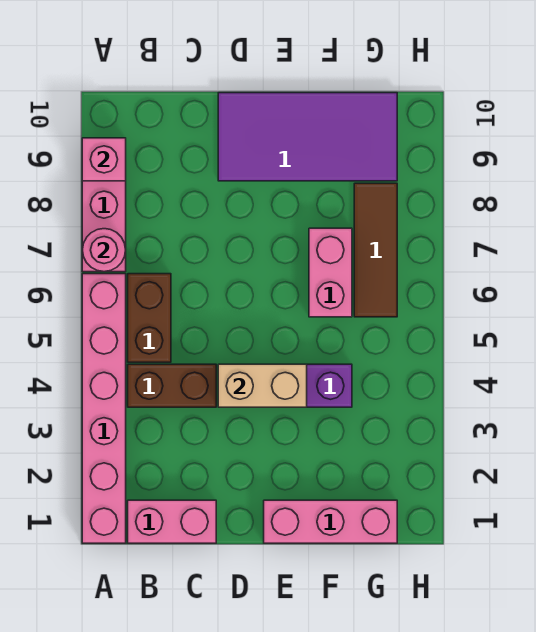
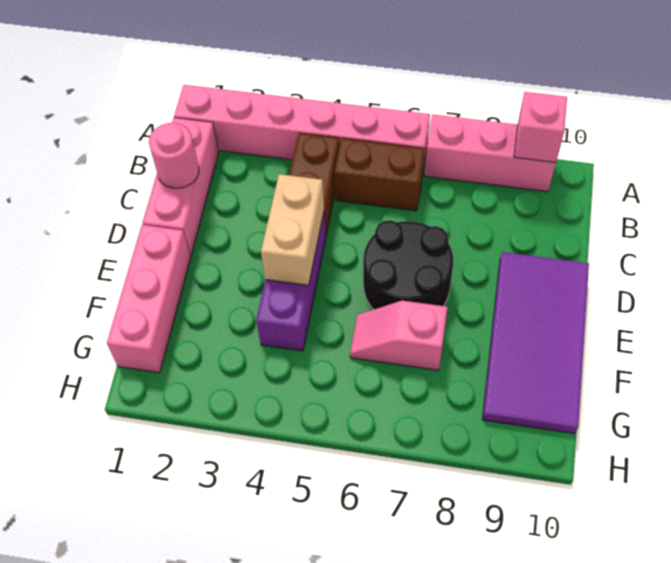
pink 1x1 round brick [82,229,126,272] -> pink 1x1 round brick moved to [149,123,199,188]
pink 1x2 brick [128,500,216,543] -> pink 1x3 brick [142,118,219,255]
none -> black 2x2 round brick [363,220,453,310]
pink 1x2 brick [309,228,352,317] -> pink 1x2 slope [350,301,448,370]
brown 1x3 tile [354,183,397,317] -> none

